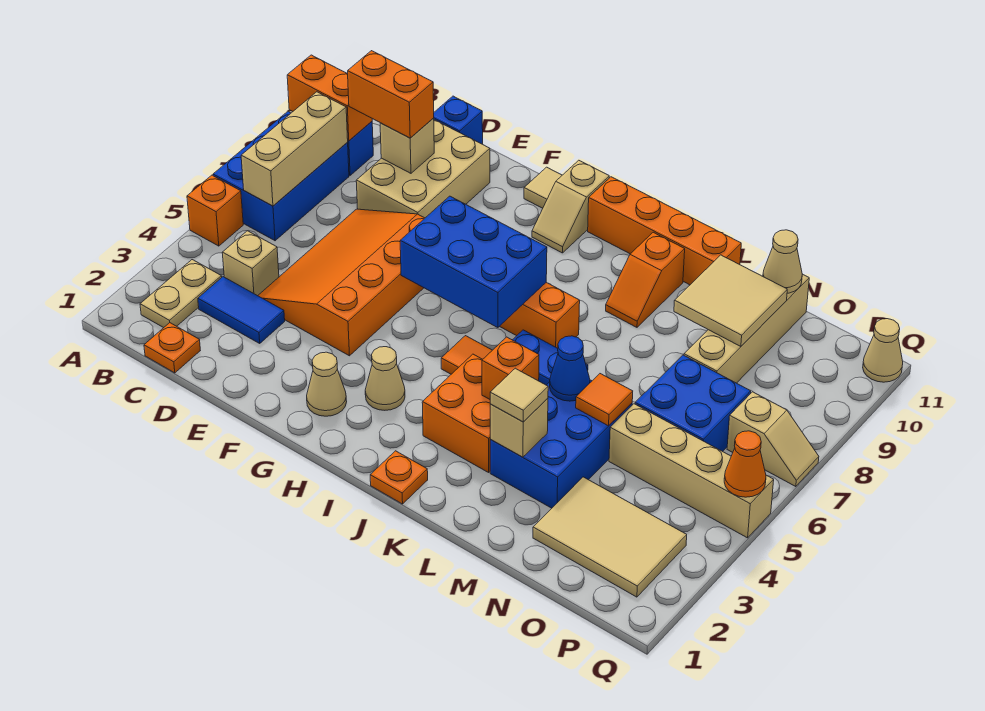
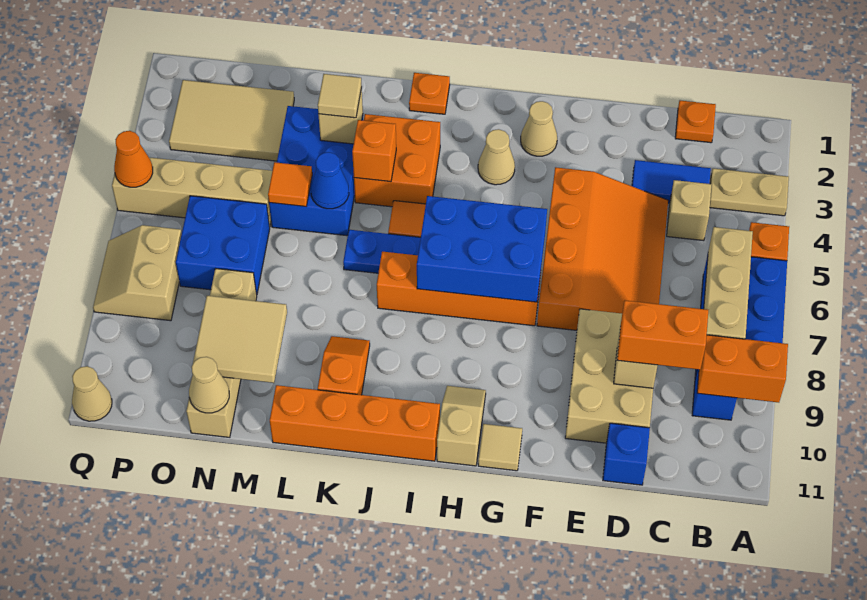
tan 1x2 plate [140,260,222,328] -> tan 1x2 plate turned to [710,168,789,216]
tan 1x2 slope [727,392,819,487] -> tan 2x2 slope [93,225,182,321]

